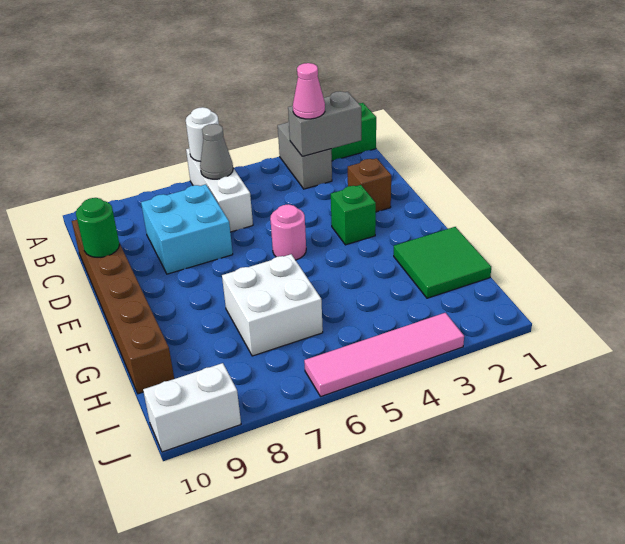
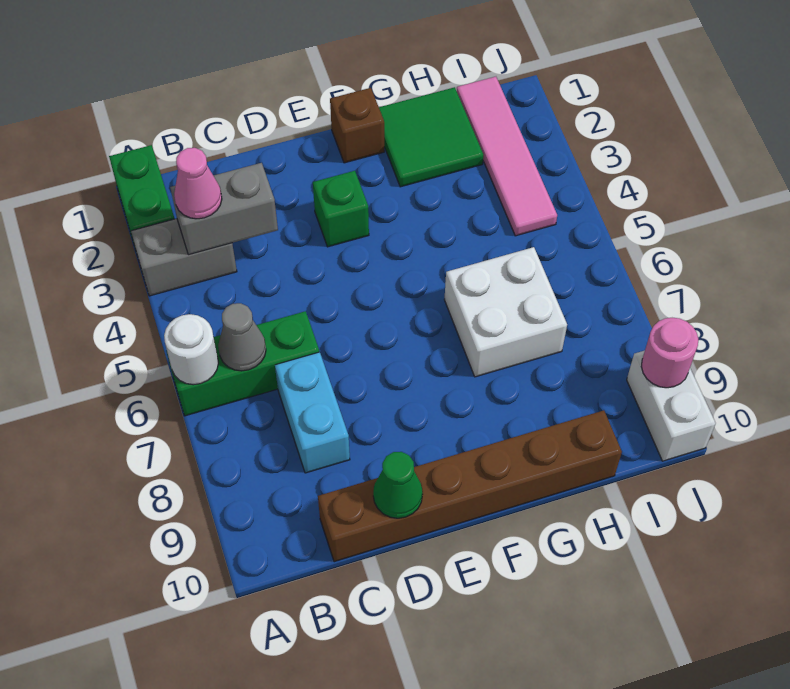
white 1x3 brick [186,149,253,232] -> green 1x3 brick [166,311,319,416]
grey 1x2 brick [288,91,361,156] -> grey 1x2 brick turned to [170,163,278,255]
cyan 2x2 brick [141,184,233,274] -> cyan 1x2 brick [275,352,350,473]
brown 1x1 brick [348,158,391,212] -> brown 1x1 brick moved to [330,88,384,163]
green 1x1 round brick [76,198,120,257] -> green 1x1 cone [373,452,423,518]
pink 1x1 round brick [270,204,306,260] -> pink 1x1 round brick moved to [641,318,698,388]
pink 1x4 tile [304,313,464,397] -> pink 1x4 tile moved to [457,77,557,236]

